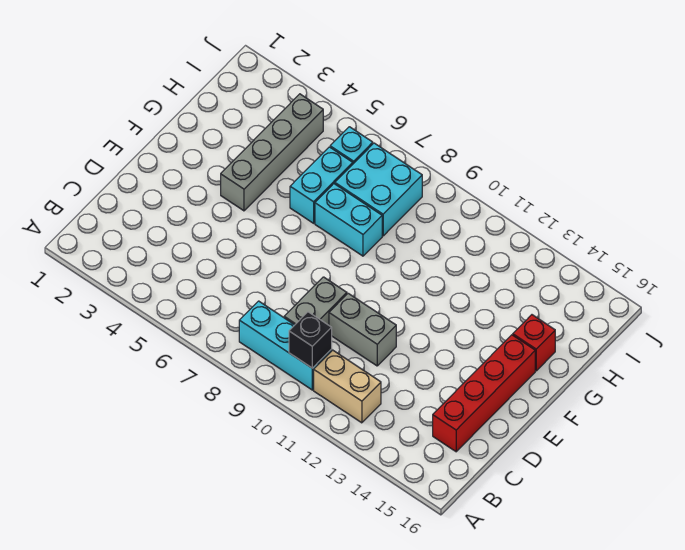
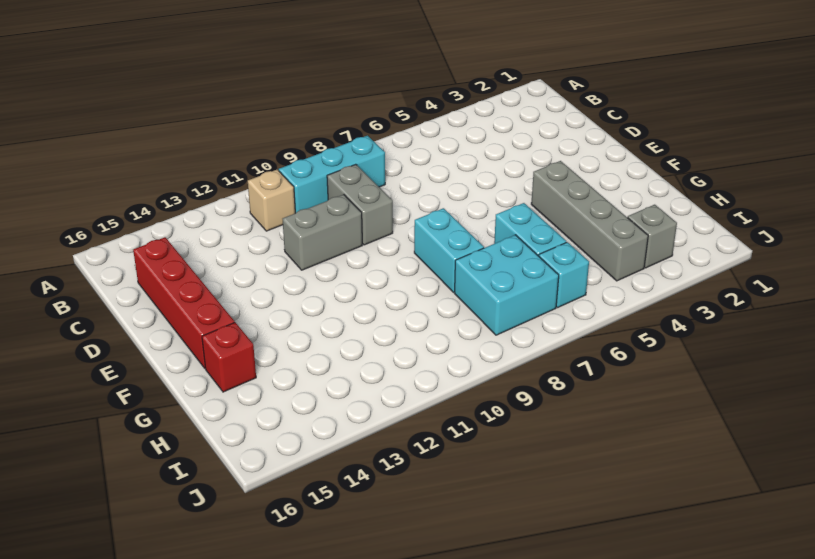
black 1x1 brick [289,312,332,368] -> none
tan 1x2 brick [314,350,381,423] -> tan 1x1 brick [248,170,295,231]
cyan 1x2 brick [315,184,382,256] -> cyan 1x2 brick turned to [414,208,484,292]
none -> grey 1x1 brick [628,205,677,268]

